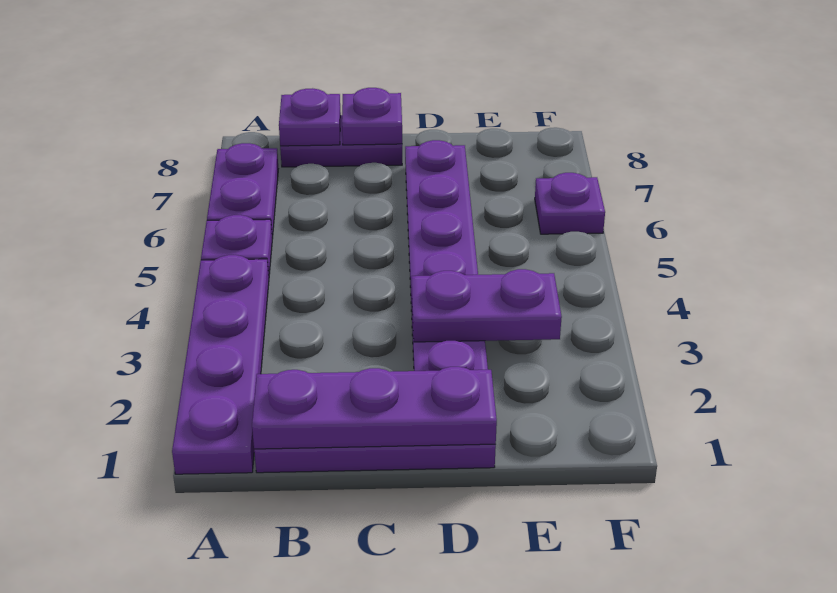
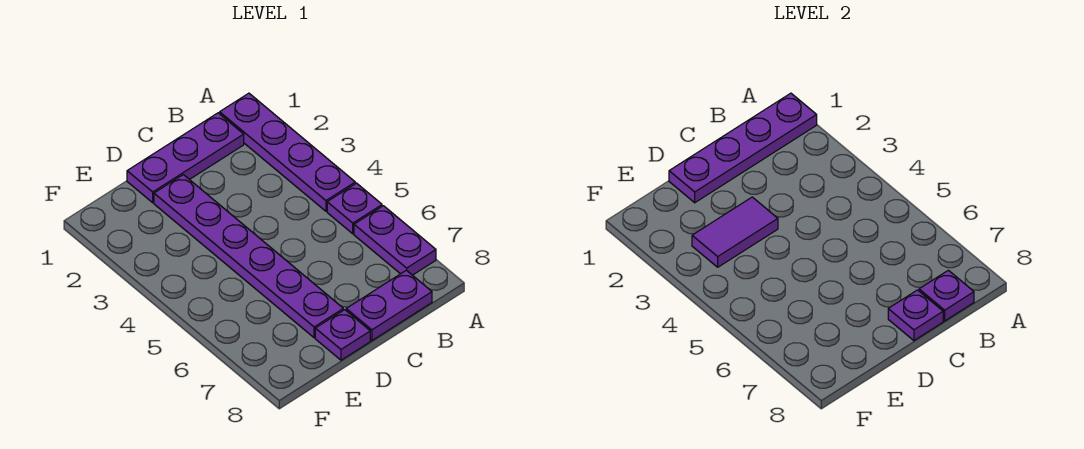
purple 1x3 plate [252,367,497,449] -> purple 1x4 plate [669,93,817,203]
purple 1x2 plate [412,269,562,342] -> purple 1x2 tile [692,197,778,267]
purple 1x1 plate [535,173,605,234] -> purple 1x1 plate moved to [315,310,370,360]

